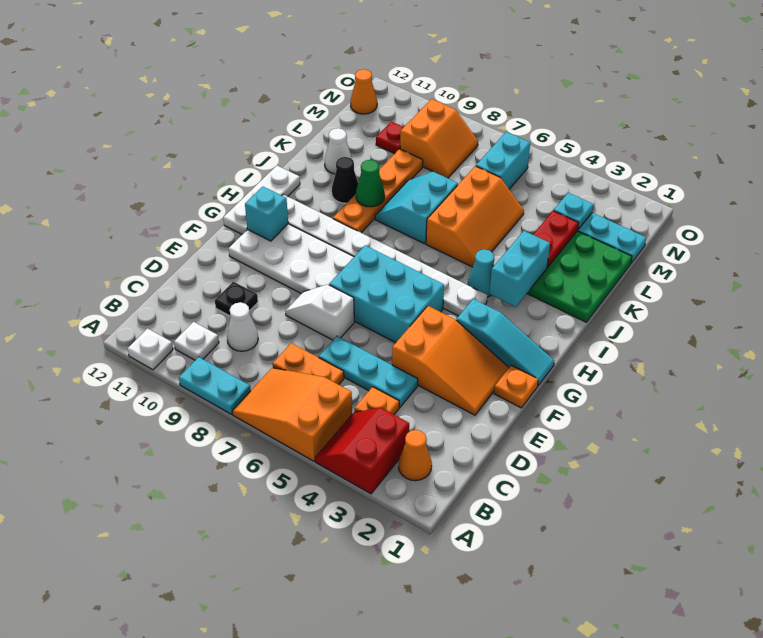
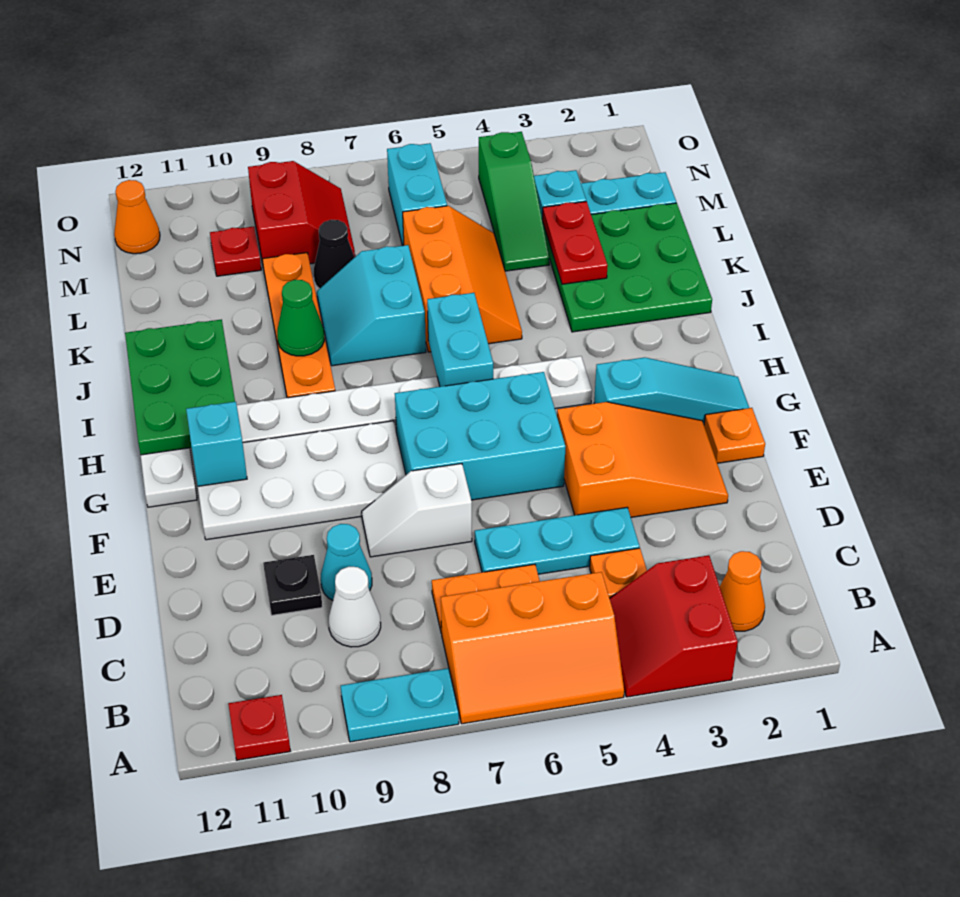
orange 2x3 slope [232,368,352,461] -> orange 2x3 slope turned to [441,572,624,724]
white 1x1 plate [128,328,173,370] -> red 1x1 plate [228,695,290,760]
white 1x1 plate [174,322,219,360] -> none
none -> green 2x3 plate [125,319,235,455]
cyan 1x2 brick [490,231,550,307] -> cyan 1x2 brick moved to [427,293,493,387]
cyan 1x1 cone [468,250,494,297] -> cyan 1x1 cone moved to [321,524,372,600]
black 1x1 cone [332,157,358,203] -> black 1x1 cone moved to [314,220,354,289]
white 1x1 cone [325,128,352,174] -> none
none -> green 1x3 slope [479,132,549,271]
orange 2x2 slope [400,99,478,178] -> red 2x2 slope [248,161,355,264]

